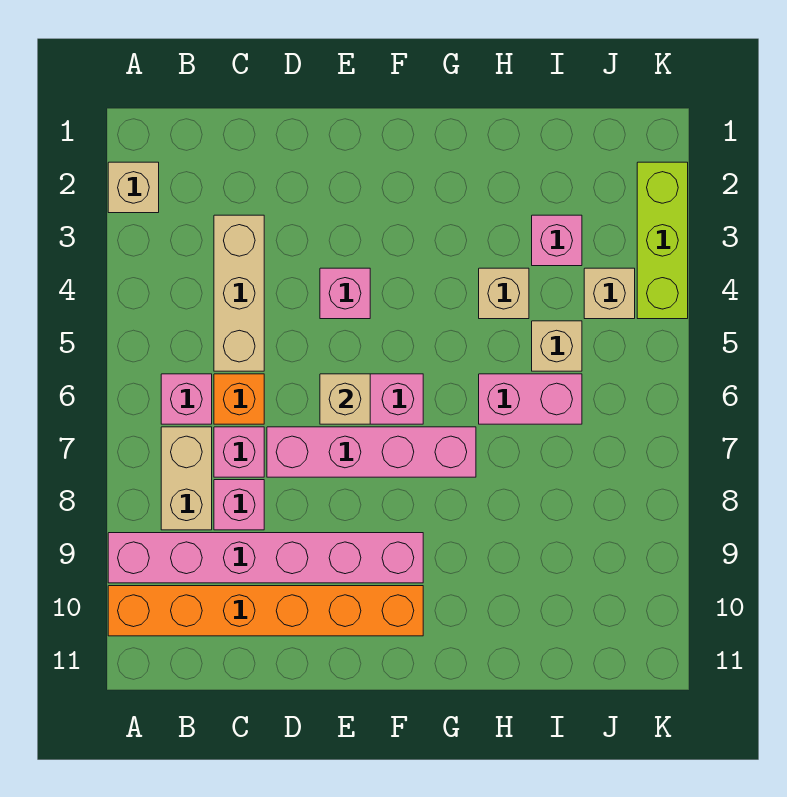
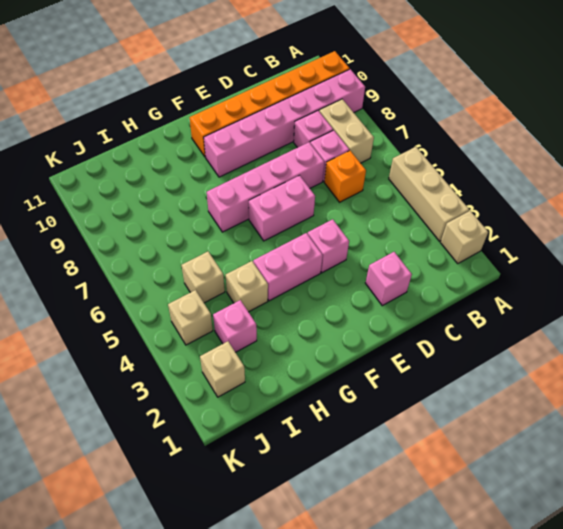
pink 1x1 brick [161,374,212,424] -> pink 1x1 brick moved to [366,252,412,306]
tan 1x3 brick [214,215,264,371] -> tan 1x3 brick moved to [389,147,469,241]
tan 1x1 brick [320,374,370,424] -> tan 1x1 brick moved to [200,341,245,397]
pink 1x2 brick [479,374,582,424] -> pink 1x2 brick moved to [253,233,323,301]
lime 1x3 brick [637,162,688,319] -> none

